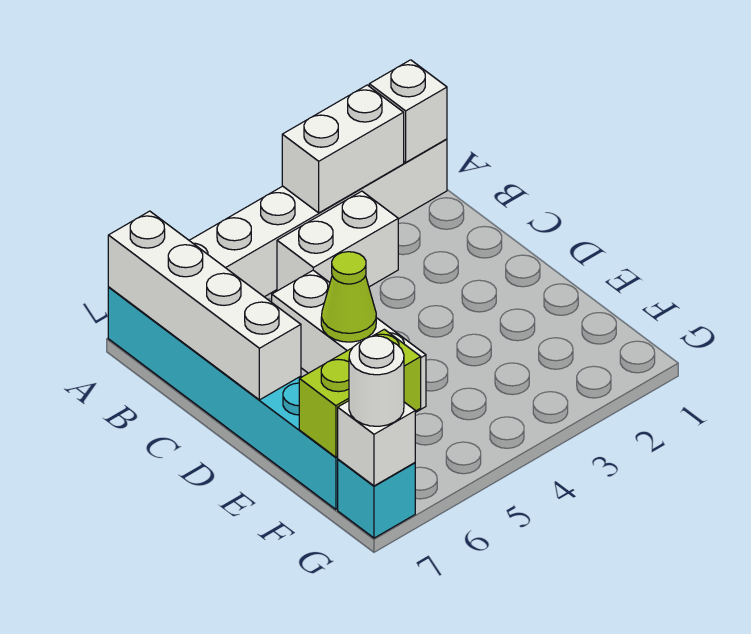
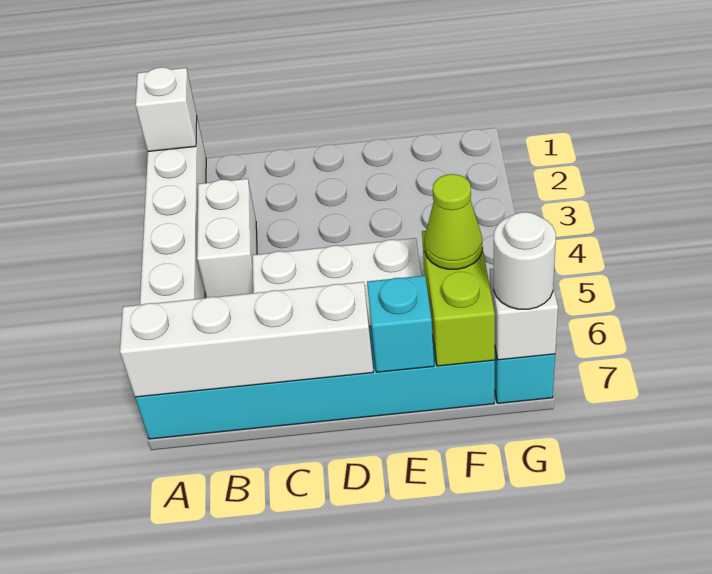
white 1x2 brick [282,85,404,213] -> none
lime 1x1 cone [321,252,376,342] -> lime 1x1 cone moved to [424,174,482,269]
none -> cyan 1x1 brick [367,275,434,372]

